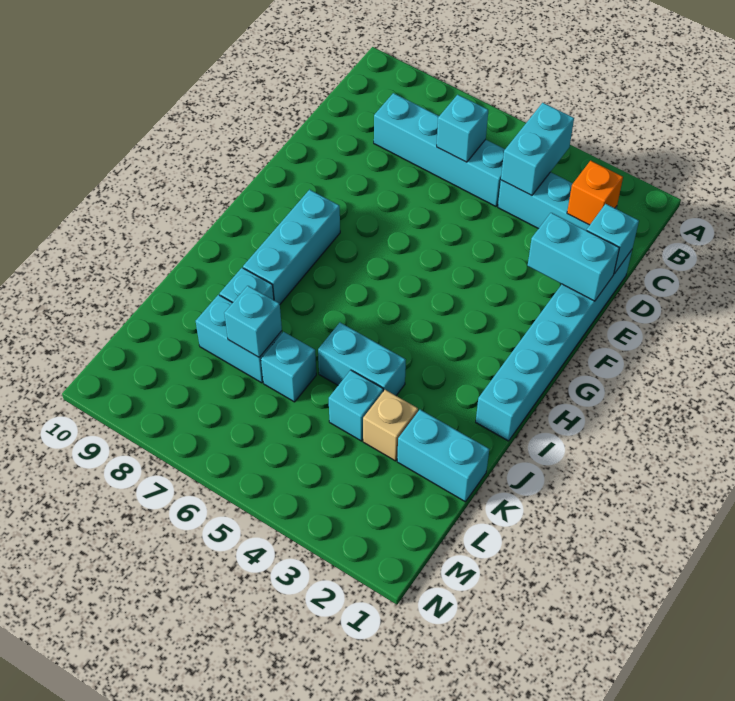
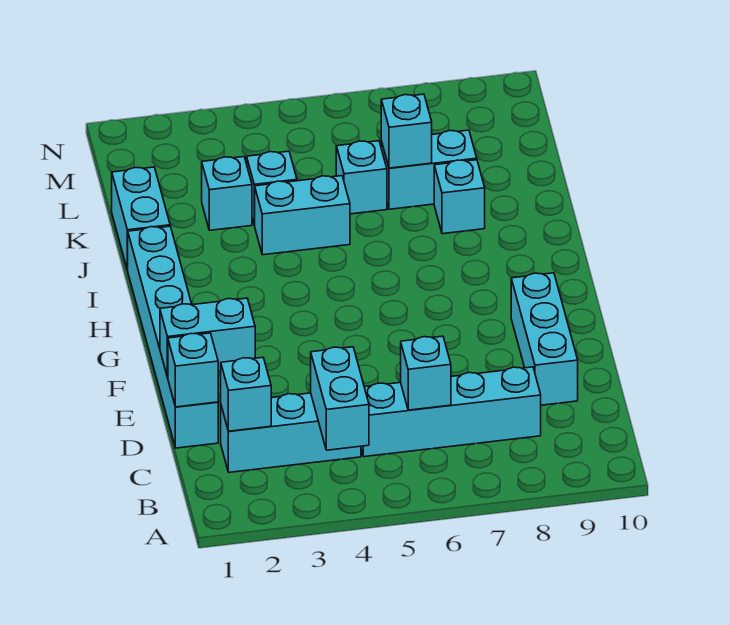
orange 1x1 brick [567,161,623,225] -> cyan 1x1 brick [221,357,271,431]
cyan 1x3 brick [243,190,340,304] -> cyan 1x3 brick moved to [511,273,578,405]
cyan 1x2 brick [397,410,489,502] -> cyan 1x2 brick turned to [112,167,170,270]
tan 1x1 brick [363,390,418,461] -> cyan 1x1 brick [202,157,252,230]

